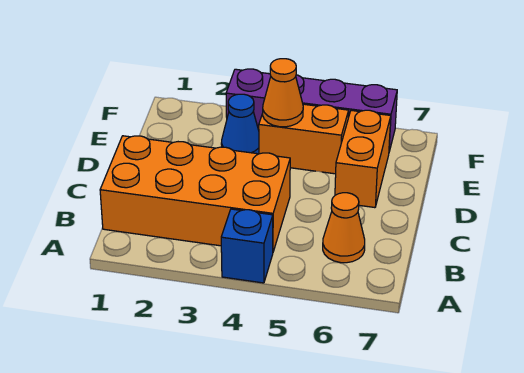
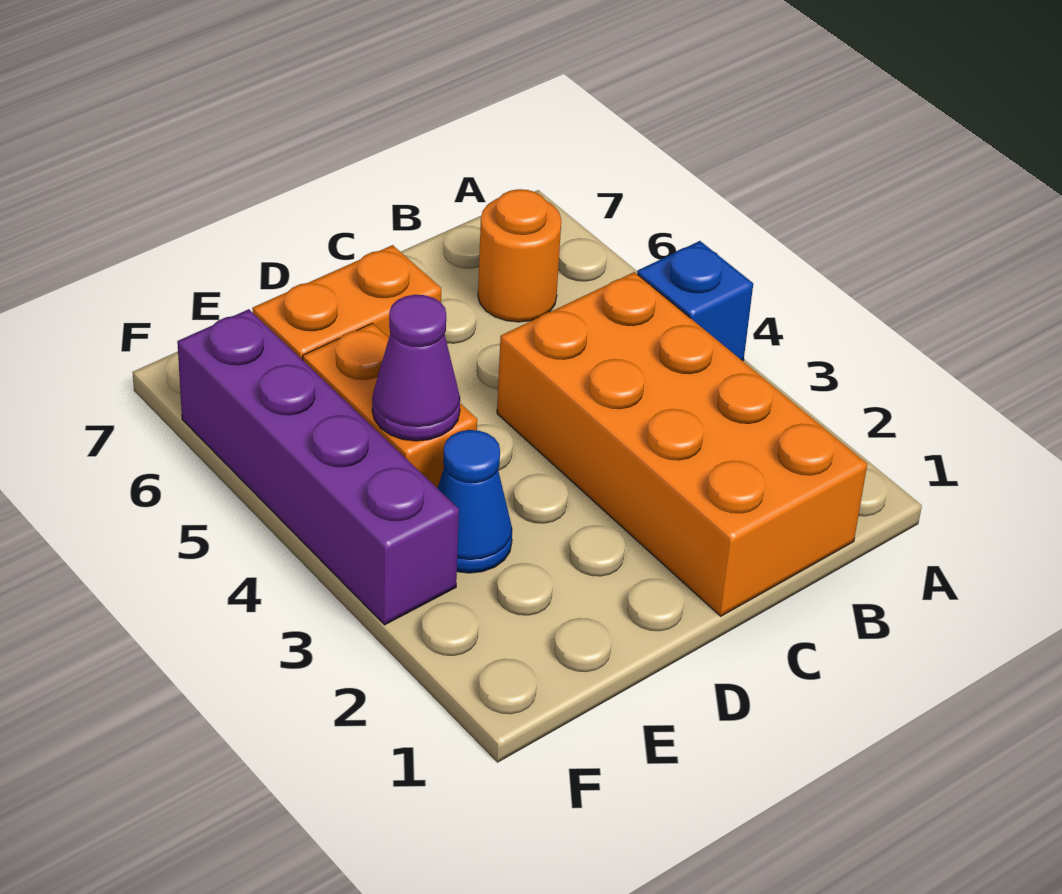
orange 1x1 cone [323,193,365,263] -> orange 1x1 round brick [478,189,561,322]
orange 1x1 cone [263,59,303,127] -> purple 1x1 cone [372,295,460,441]

